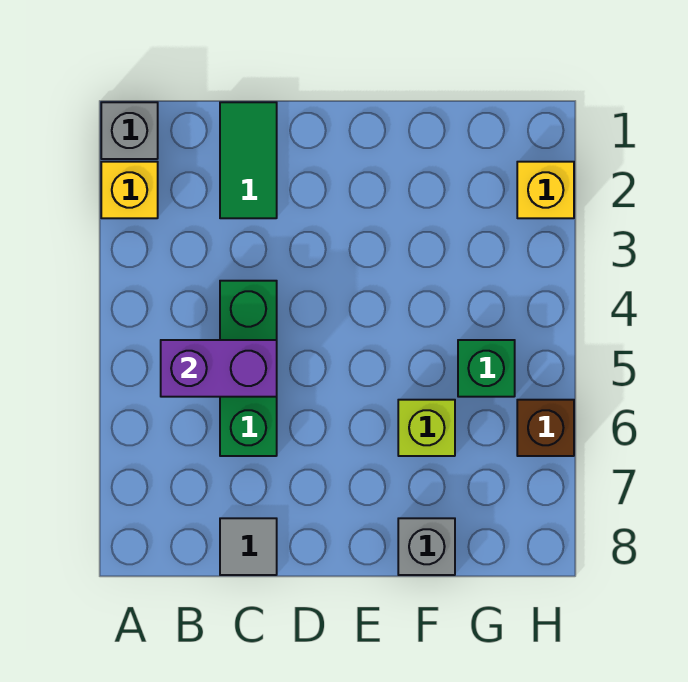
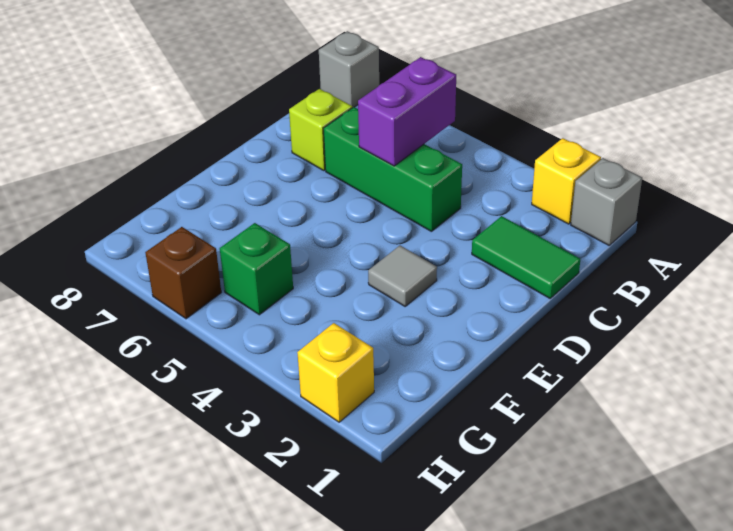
grey 1x1 tile [220,518,277,575] -> grey 1x1 tile moved to [368,246,437,306]
lime 1x1 brick [398,400,455,456] -> lime 1x1 brick moved to [289,89,352,171]
grey 1x1 brick [398,518,455,575] -> grey 1x1 brick moved to [319,31,379,108]

